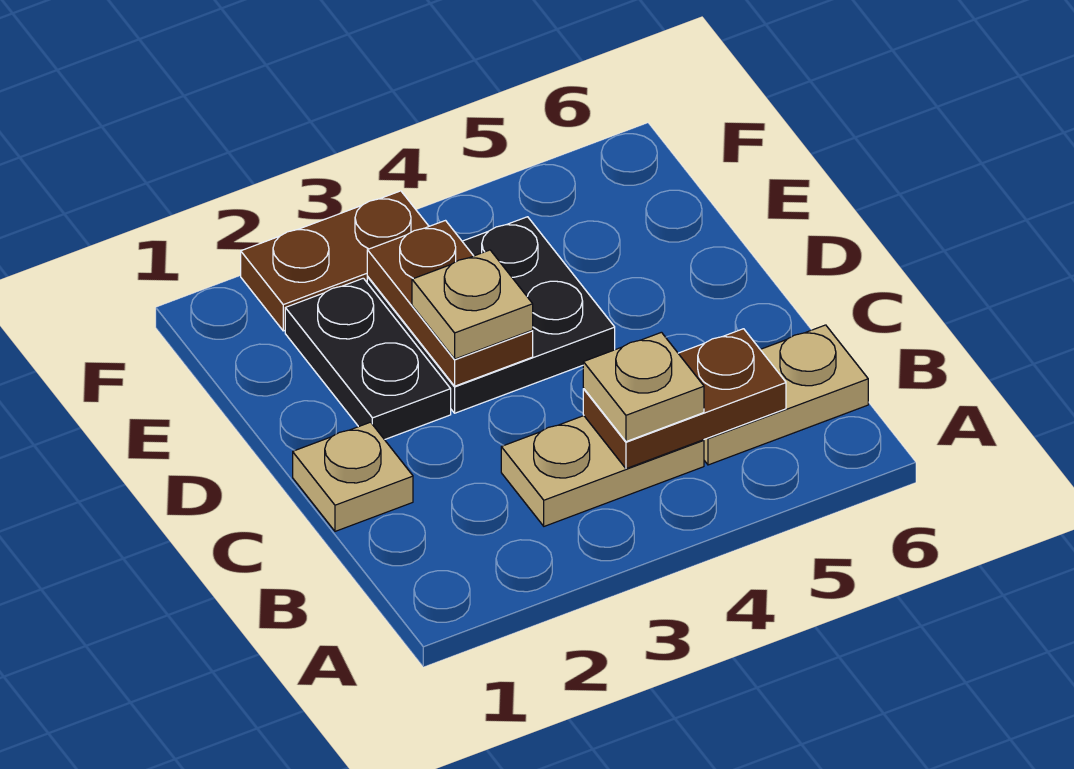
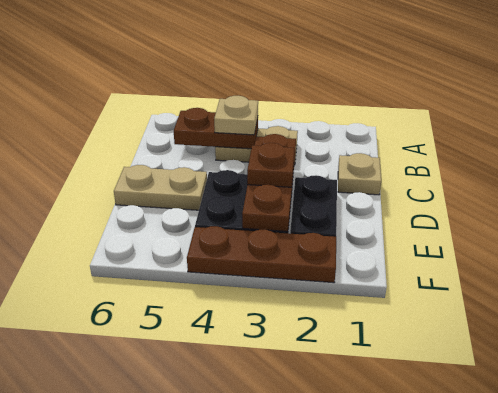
tan 1x2 plate [704,325,868,465] -> tan 1x2 plate moved to [114,165,207,210]
brown 1x2 plate [367,221,533,386] -> brown 1x3 plate [242,134,296,231]
tan 1x1 plate [412,250,533,359] -> brown 1x1 plate [247,143,295,187]
brown 1x2 plate [241,191,429,331] -> brown 1x3 plate [187,226,336,283]

